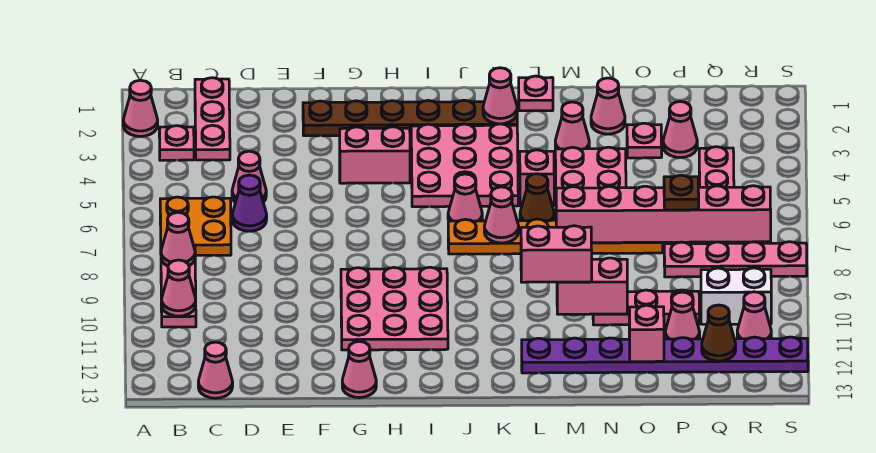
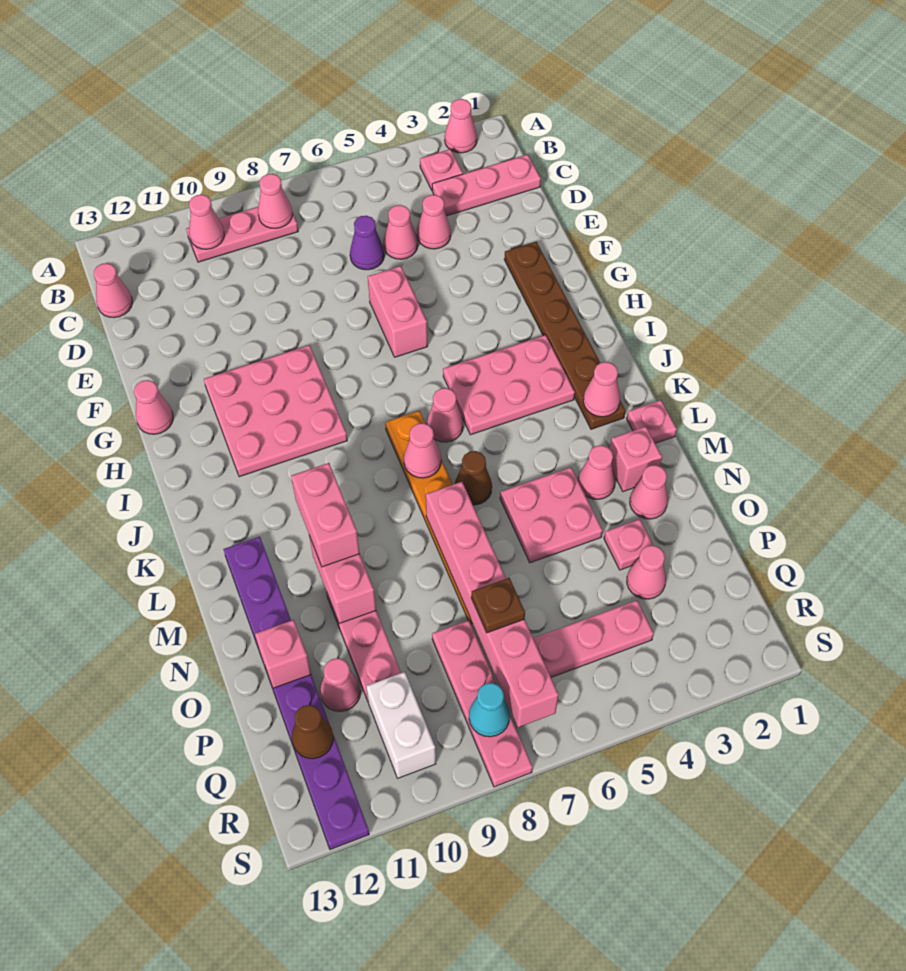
orange 2x2 plate [160,197,231,255] -> none
pink 1x2 brick [340,127,410,183] -> pink 1x2 brick moved to [368,266,428,357]
pink 3x3 plate [411,124,518,207] -> pink 2x3 plate [443,335,575,435]
pink 1x1 brick [520,150,554,206] -> pink 1x1 brick moved to [610,427,662,492]
none -> cyan 1x1 cone [469,683,510,737]
pink 1x1 cone [737,292,771,339] -> pink 1x1 cone moved to [417,195,451,249]

